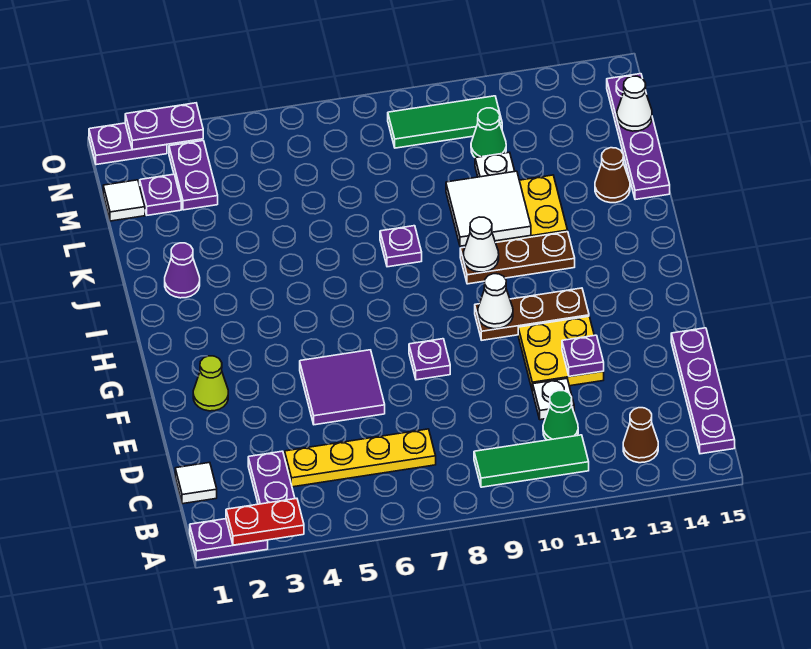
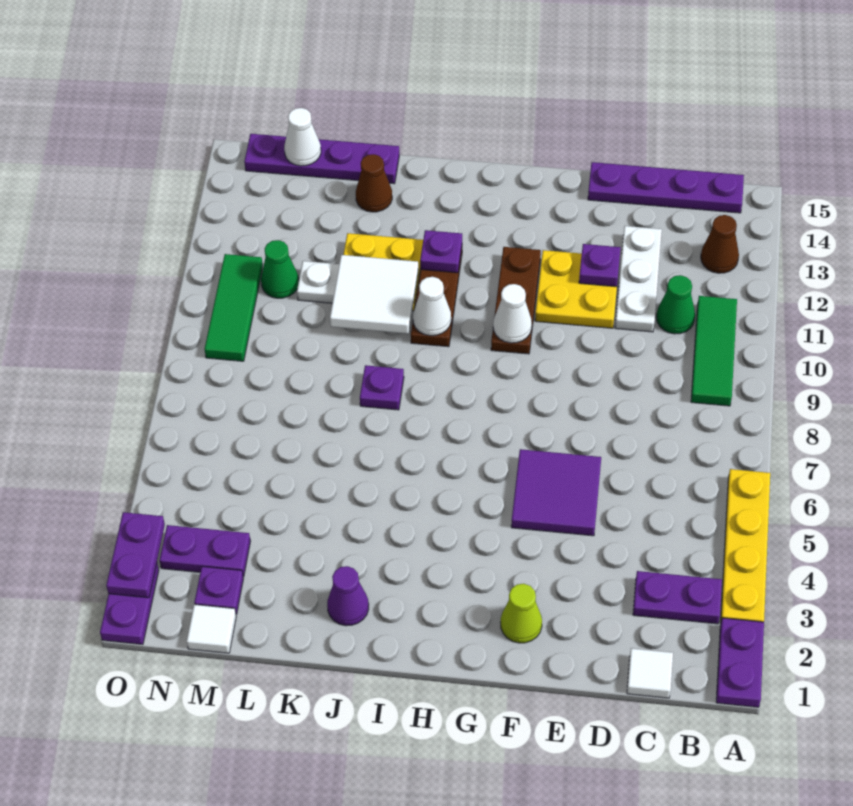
red 1x2 plate [226,498,304,545] -> none
yellow 1x4 plate [285,429,436,487] -> yellow 1x4 plate moved to [720,469,770,624]
white 1x1 plate [533,379,574,420] -> white 1x3 plate [615,226,662,332]
purple 1x1 plate [409,339,450,380] -> purple 1x1 plate moved to [420,230,462,273]

